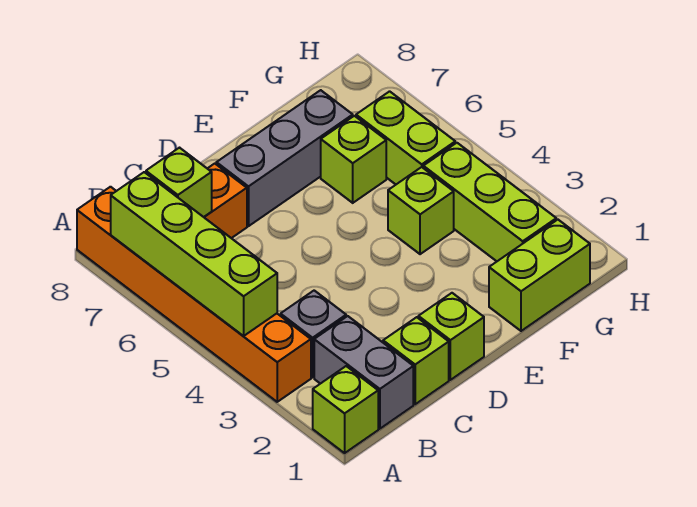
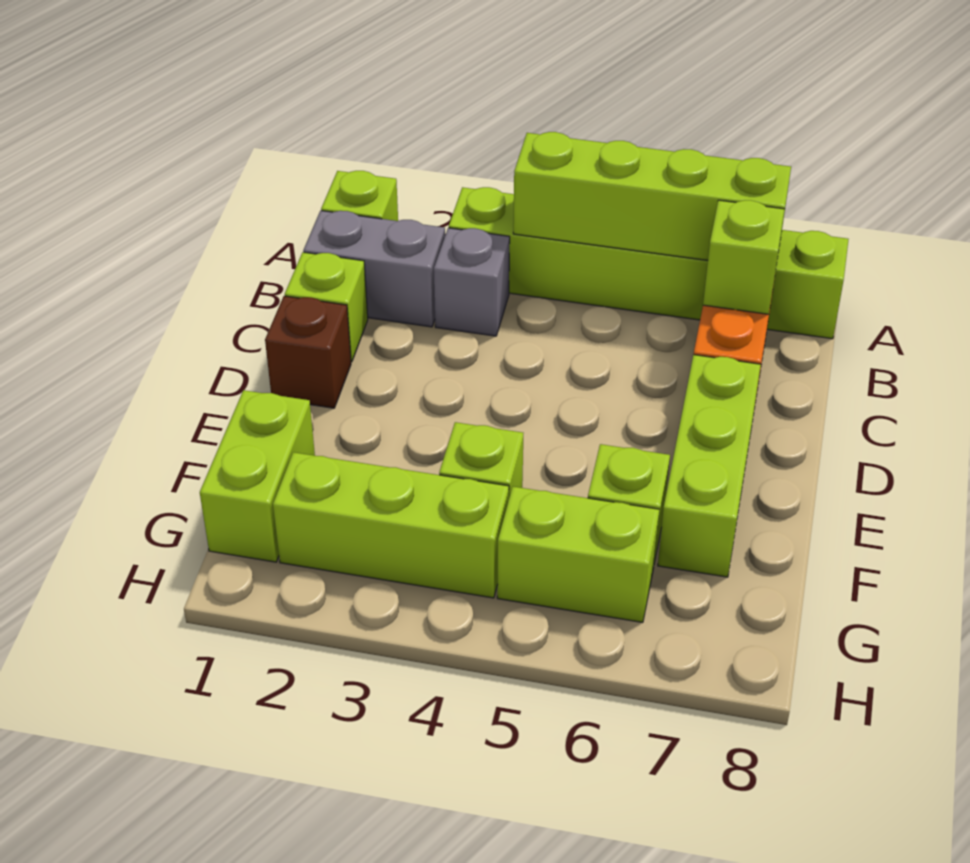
orange 1x6 brick [77,187,311,402] -> lime 1x6 brick [449,187,849,339]
lime 1x1 brick [418,293,484,380] -> brown 1x1 brick [265,296,351,408]
grey 1x3 brick [216,90,353,226] -> lime 1x3 brick [658,355,761,577]

